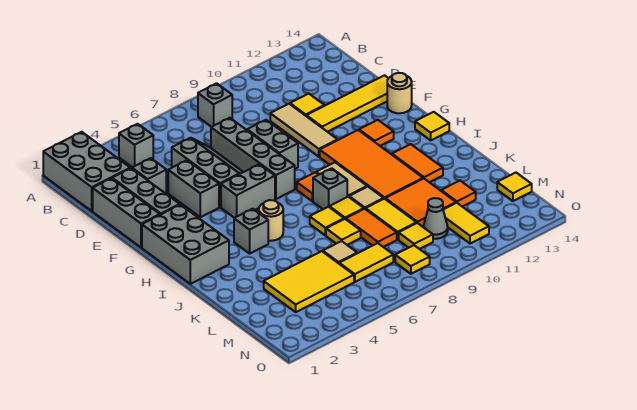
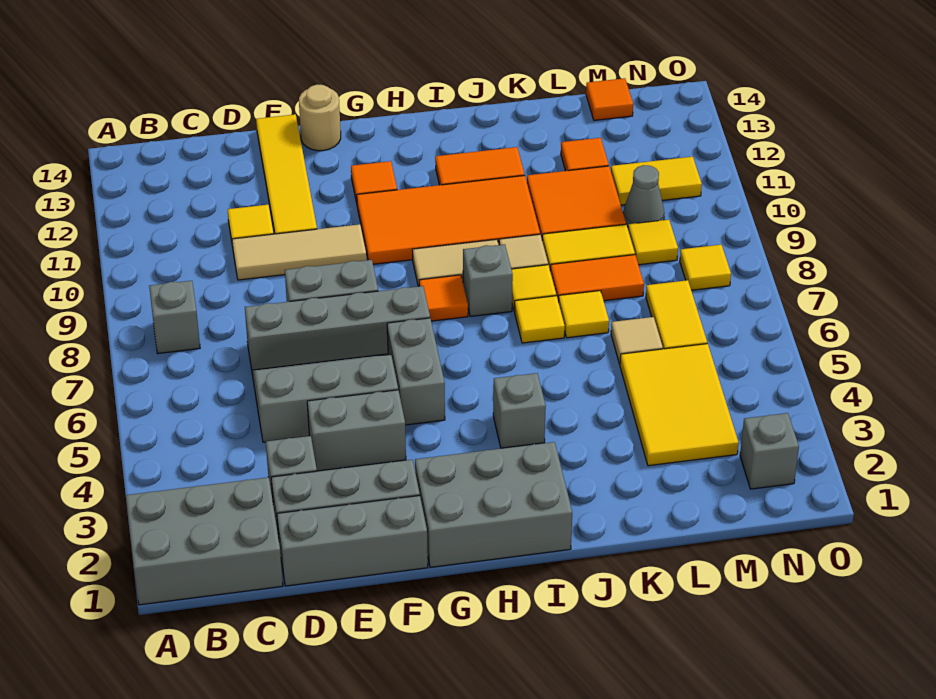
grey 1x1 brick [119,124,153,167] -> grey 1x1 brick moved to [740,413,799,489]
yellow 1x1 tile [415,112,449,140] -> none
tan 1x1 round brick [259,200,283,241] -> none
yellow 1x1 tile [497,173,532,201] -> orange 1x1 tile [586,78,633,120]

